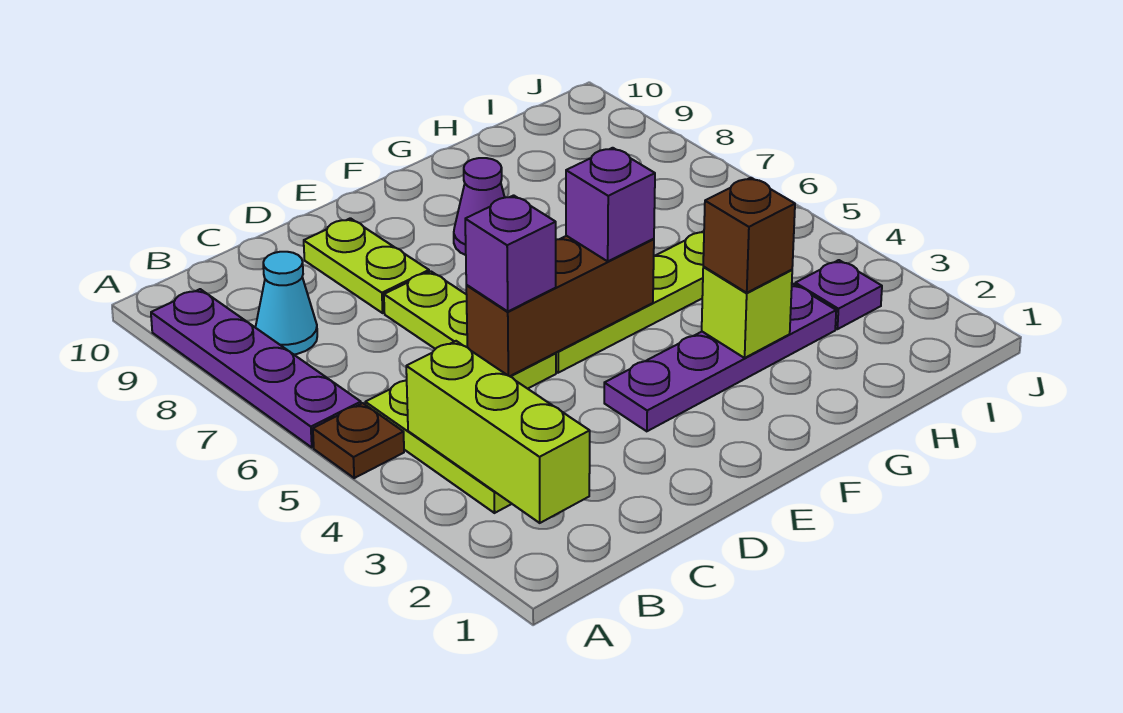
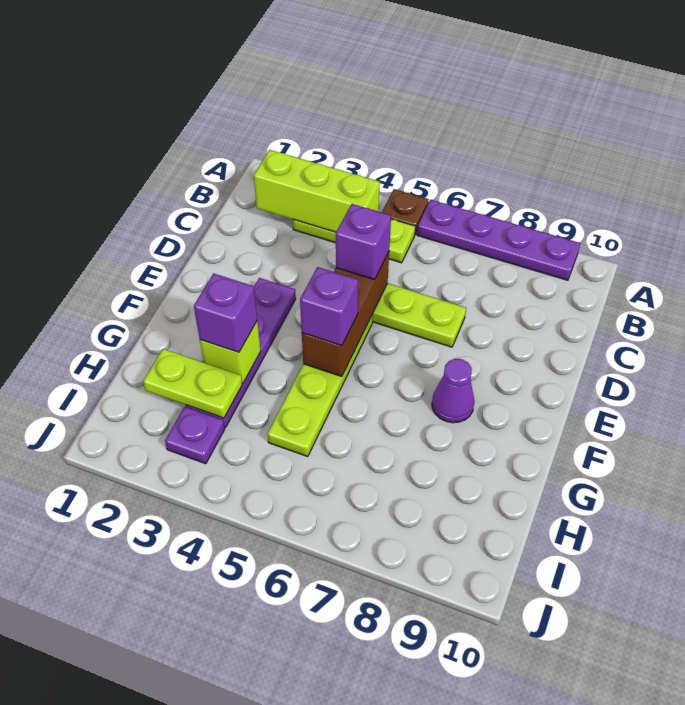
cyan 1x1 cone [255,252,317,354] -> none
lime 1x2 plate [304,218,429,313] -> lime 1x2 plate moved to [143,349,242,418]
brown 1x1 brick [703,178,795,293] -> purple 1x1 brick [194,273,257,352]

